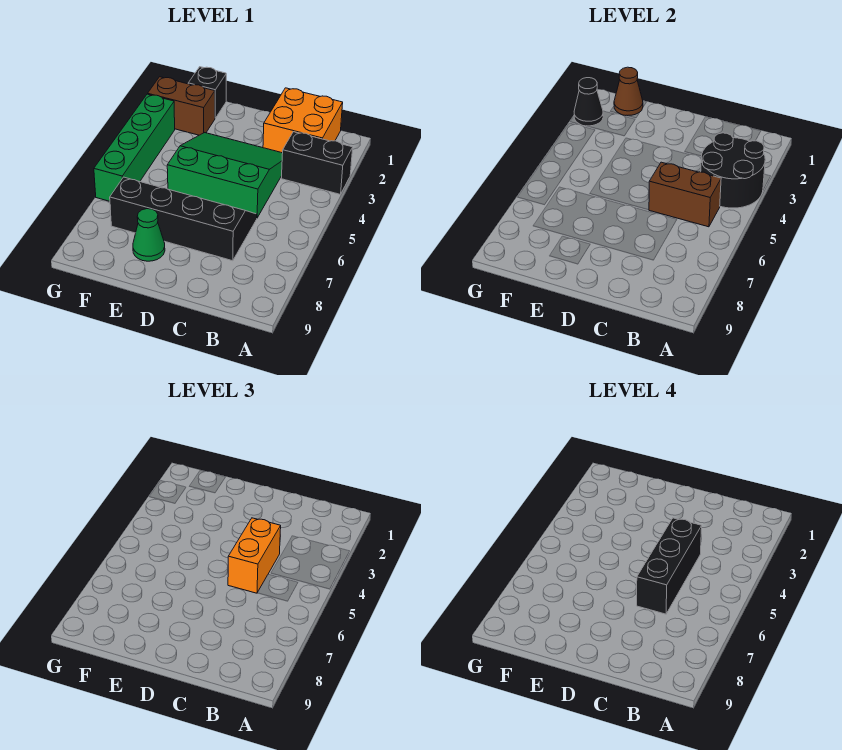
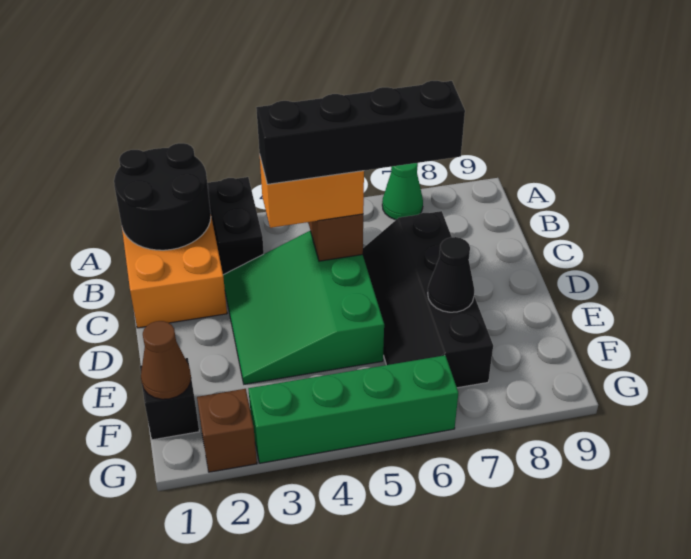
black 2x2 round brick [701,133,765,208] -> black 2x2 round brick moved to [114,143,211,250]
black 1x3 brick [637,518,702,614] -> black 1x4 brick [256,81,465,184]
green 1x1 cone [133,209,165,261] -> green 1x1 cone moved to [382,163,423,220]
brown 1x2 brick [148,77,215,135] -> brown 1x1 brick [197,389,257,472]
black 1x1 cone [574,78,603,126] -> black 1x1 cone moved to [428,237,474,312]

